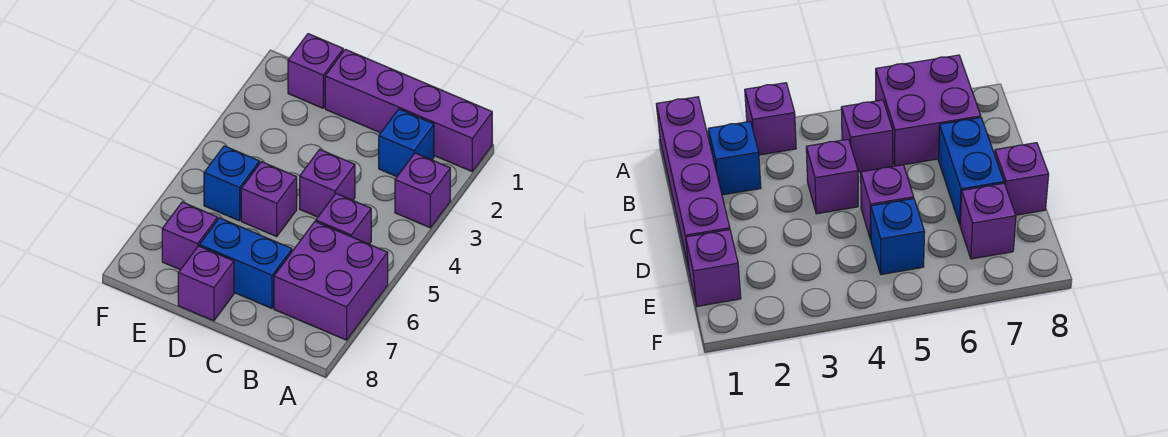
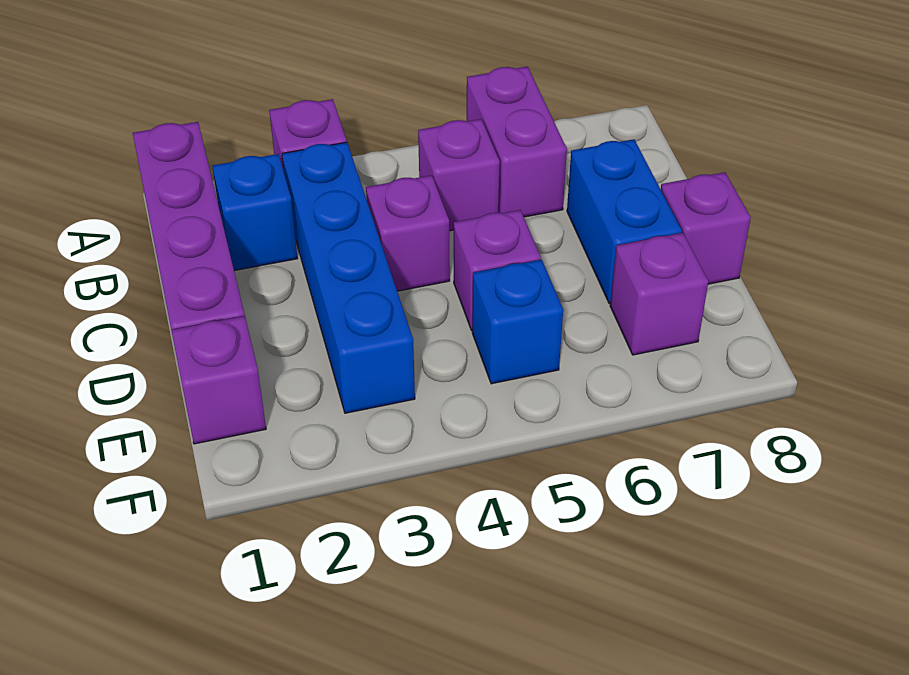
purple 2x2 brick [274,222,388,340] -> purple 1x2 brick [467,67,567,217]
none -> blue 1x4 brick [282,142,415,413]

